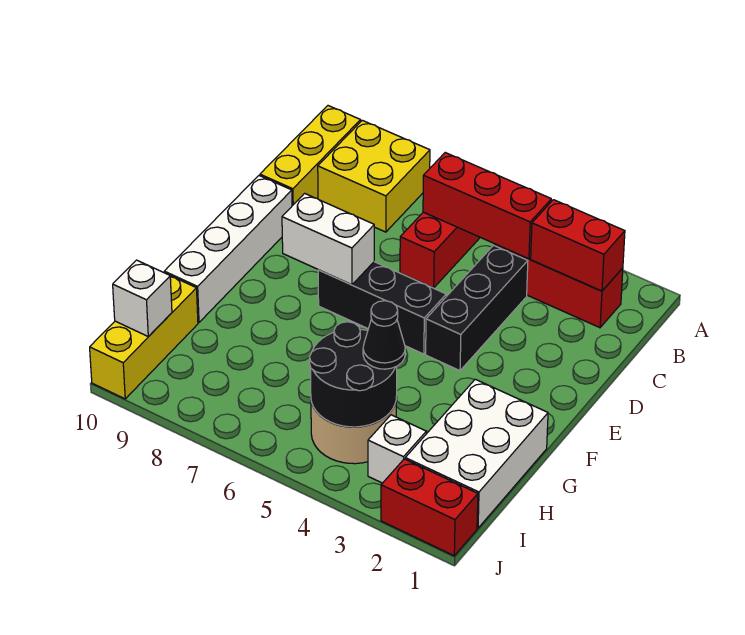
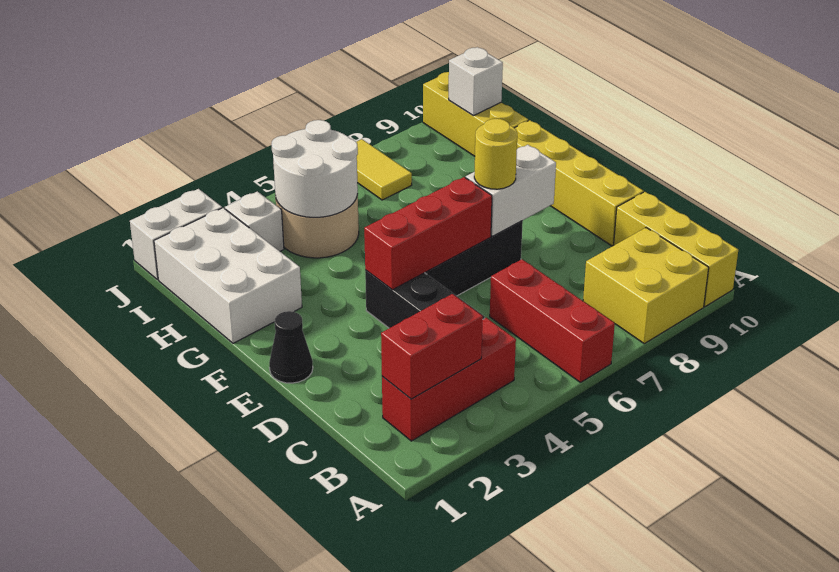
red 1x3 brick [423,153,551,259] -> red 1x3 brick moved to [364,177,492,290]
white 1x4 brick [164,176,292,323] -> yellow 1x4 brick [515,120,643,246]
none -> yellow 1x1 round brick [474,119,517,189]
black 2x2 round brick [310,322,397,427] -> white 2x2 round brick [271,120,358,217]
black 1x1 cone [363,301,405,369] -> black 1x1 cone moved to [269,311,313,383]
none -> yellow 1x2 tile [356,139,412,200]
red 1x2 brick [381,459,478,556] -> white 1x2 brick [130,189,222,280]

